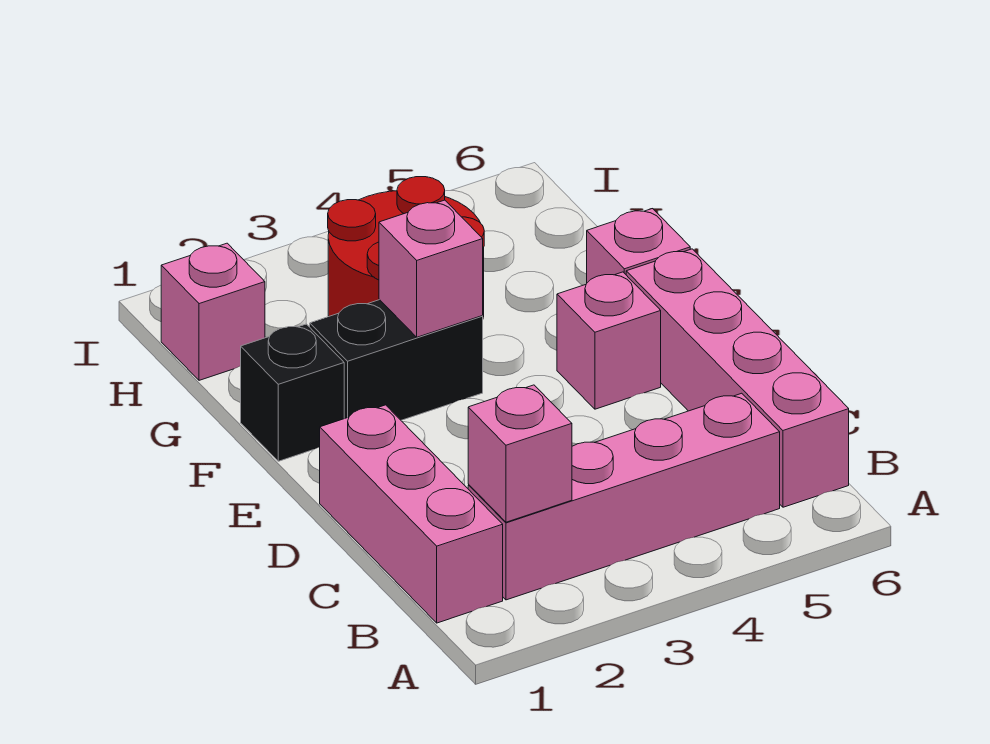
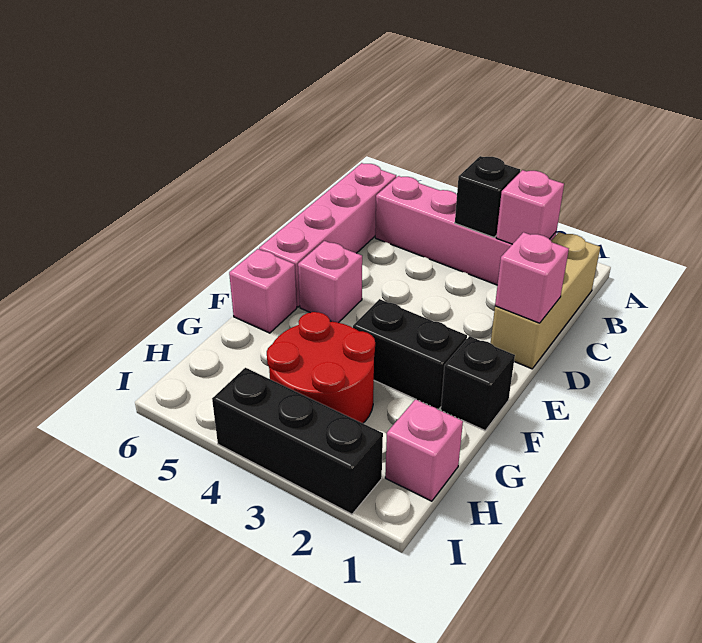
pink 1x3 brick [320,405,503,623] -> tan 1x3 brick [491,232,600,369]
none -> black 1x1 brick [455,156,520,237]
pink 1x1 brick [379,200,483,337] -> pink 1x1 brick moved to [495,232,569,323]
none -> black 1x3 brick [212,368,383,514]

